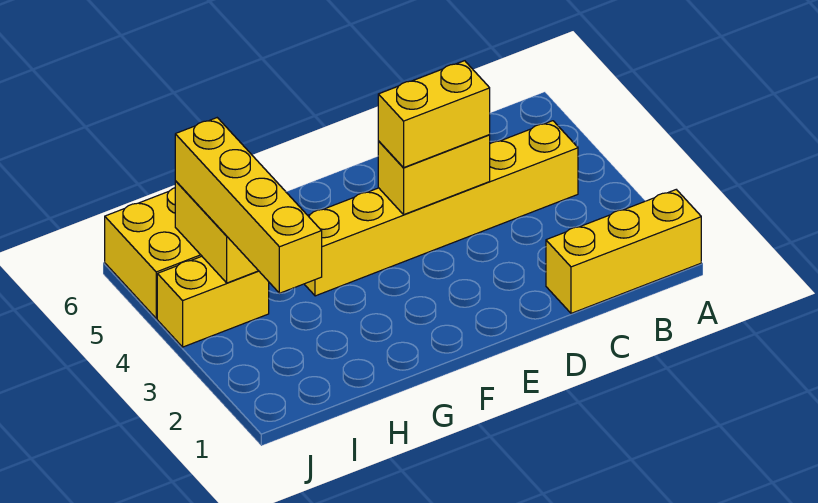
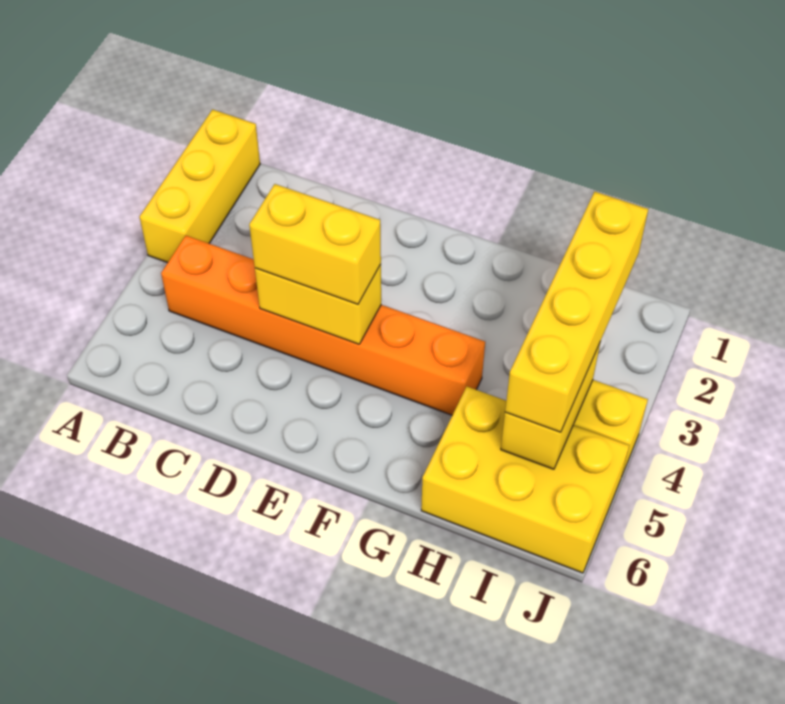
yellow 1x3 brick [546,190,701,313] -> yellow 1x3 brick turned to [140,109,260,263]
yellow 1x6 brick [305,121,578,296] -> orange 1x6 brick [161,236,485,415]

